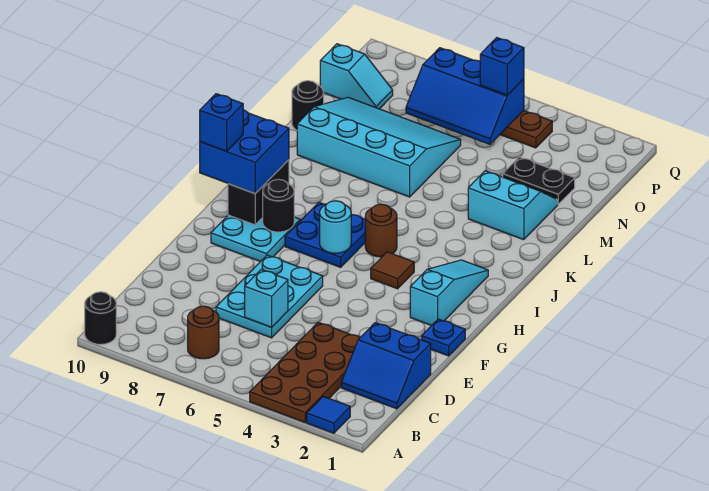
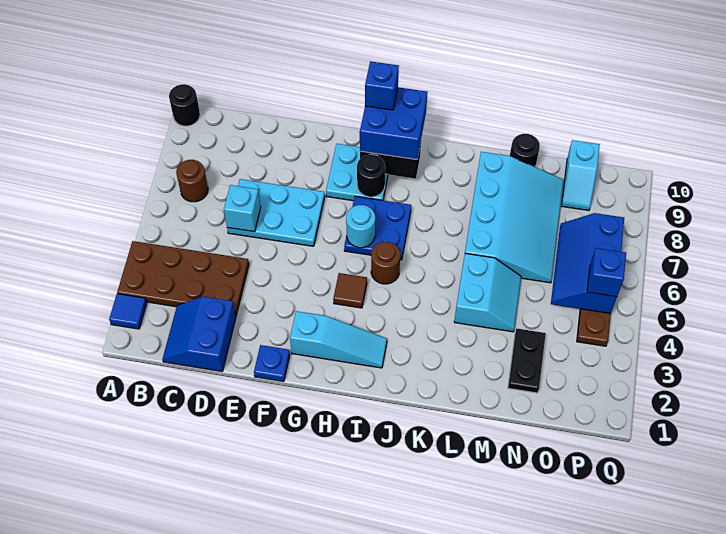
cyan 2x2 slope [468,171,558,240] -> cyan 2x2 slope moved to [454,253,521,332]

